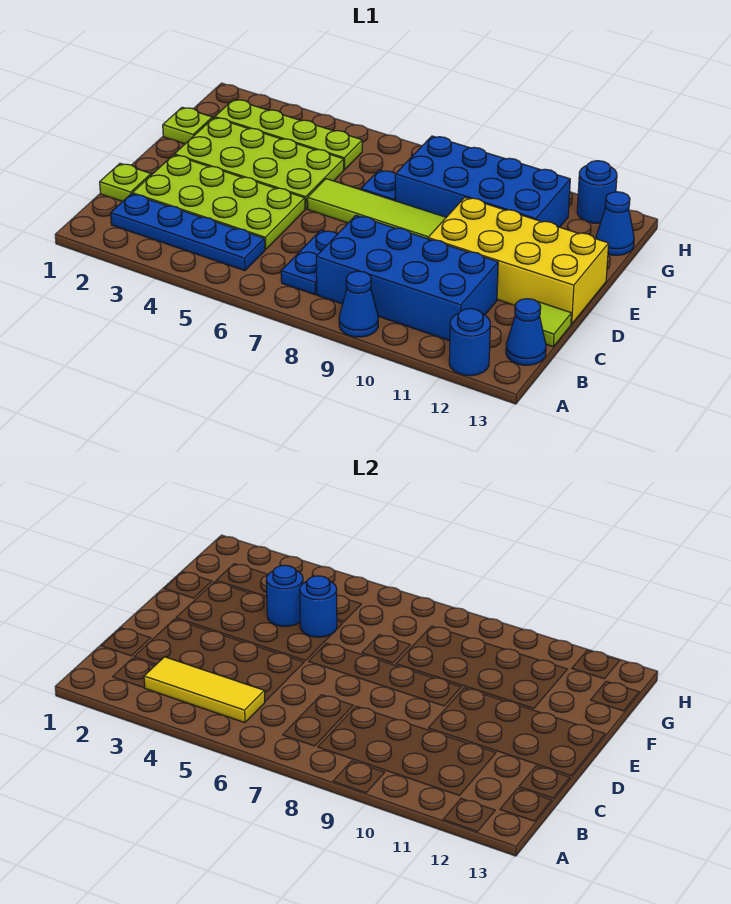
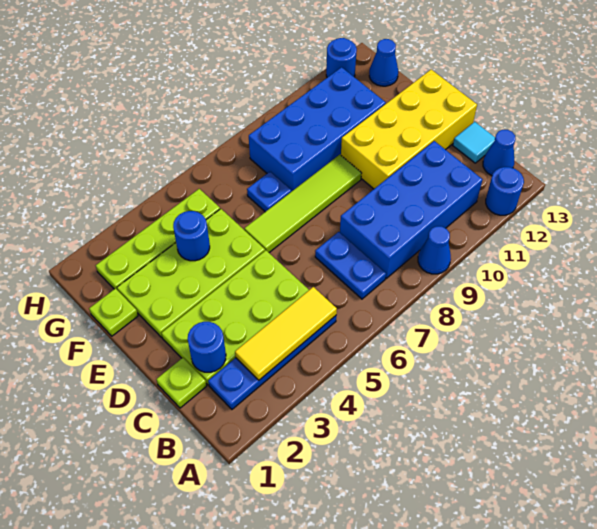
lime 1x1 tile [539,302,572,347] -> cyan 1x1 tile [453,122,495,163]
blue 1x1 round brick [300,576,337,637] -> blue 1x1 round brick moved to [188,322,226,372]

